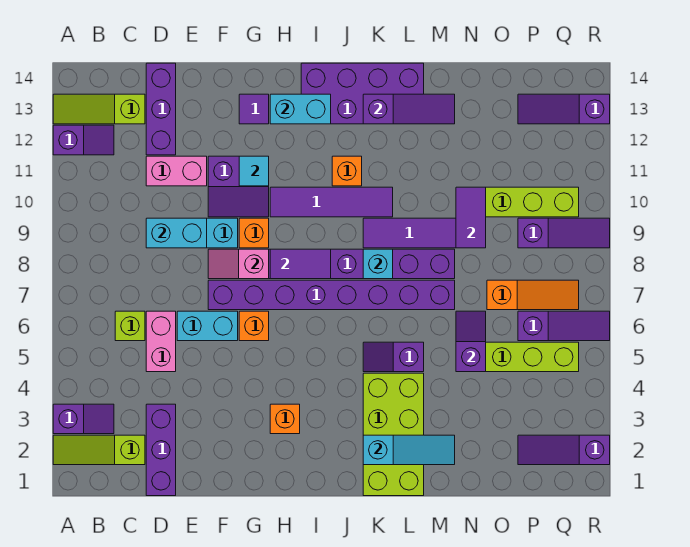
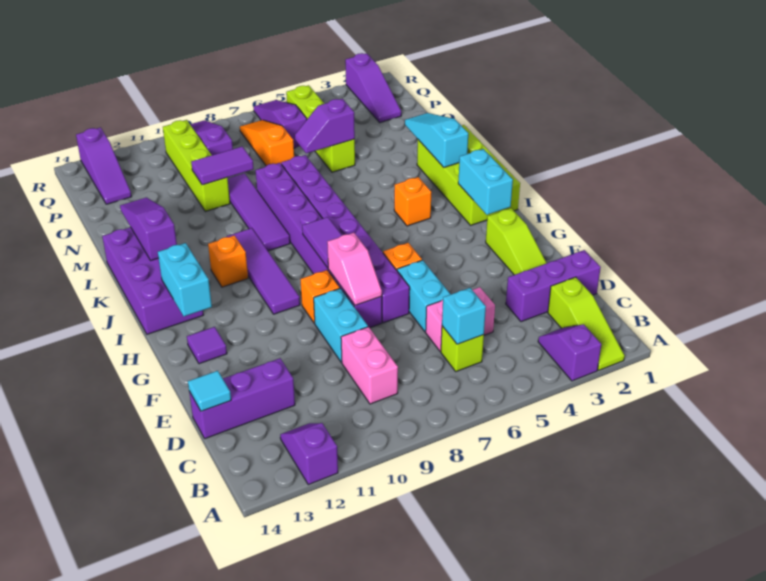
lime 1x3 slope [53,94,145,124] -> lime 1x3 slope moved to [486,208,546,275]
cyan 1x2 brick [146,218,207,248] -> cyan 1x2 brick moved to [458,149,513,215]
pink 1x2 brick [146,156,207,186] -> pink 1x2 brick moved to [341,327,398,404]
purple 2x2 slope [208,156,269,217] -> none
cyan 1x1 tile [239,156,269,186] -> cyan 1x1 tile moved to [188,371,231,411]
orange 1x1 brick [270,404,300,434] -> orange 1x1 brick moved to [394,177,431,226]
lime 2x4 brick [363,373,424,496] -> lime 2x4 brick turned to [417,125,520,225]
purple 1x2 slope [363,342,424,372] -> none
cyan 1x1 brick [363,249,393,279] -> cyan 1x1 brick moved to [442,288,486,344]

